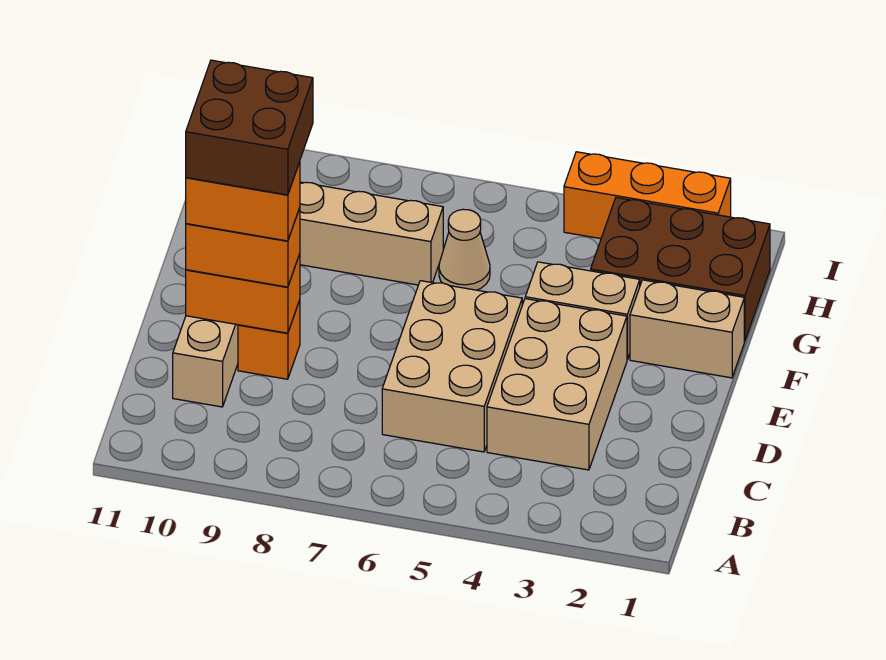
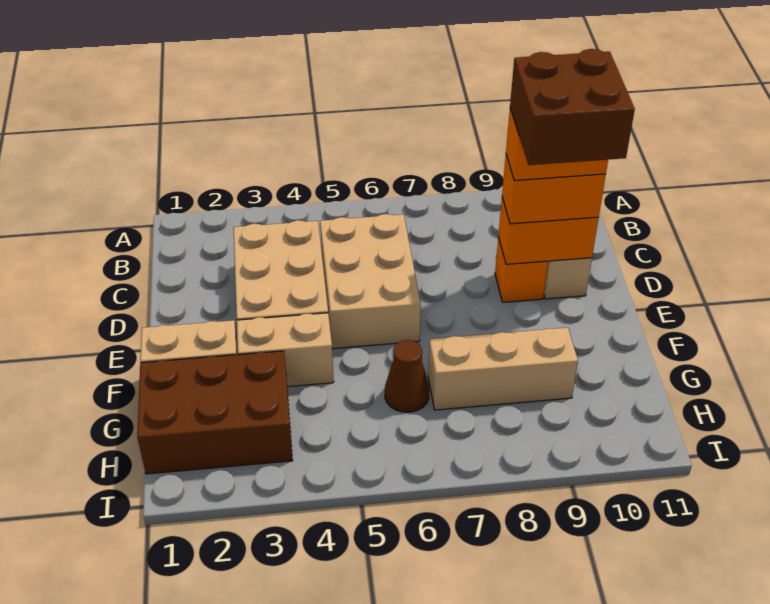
tan 1x1 cone [439,209,490,290] -> brown 1x1 cone [385,340,429,412]
orange 1x3 brick [564,152,731,239] -> none

